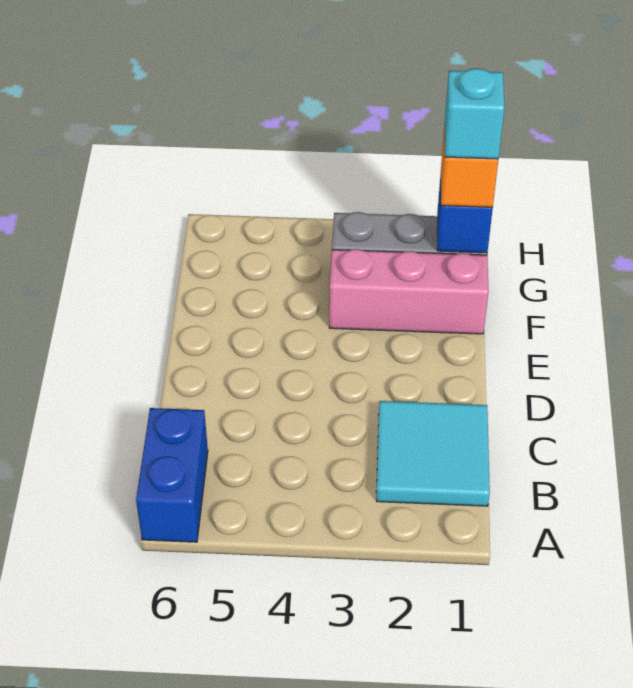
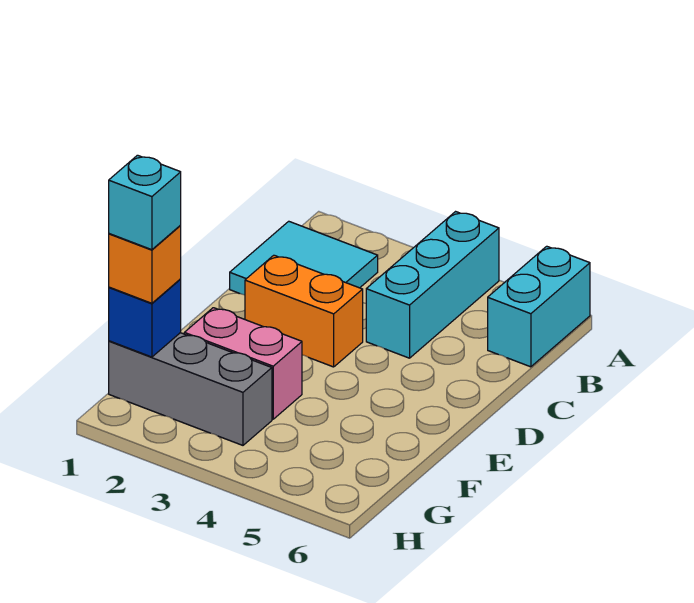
none -> cyan 1x3 brick [366,212,499,358]
blue 1x2 brick [136,408,208,542] -> cyan 1x2 brick [488,246,590,367]
none -> orange 1x2 brick [245,255,363,367]
pink 1x3 brick [329,249,489,334] -> pink 1x2 brick [184,308,302,419]

